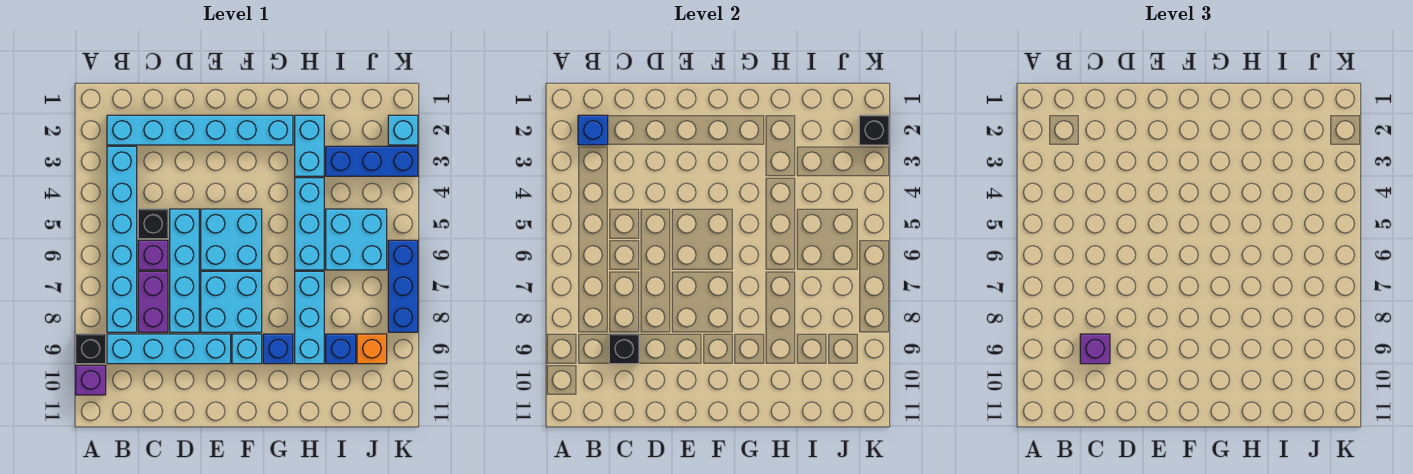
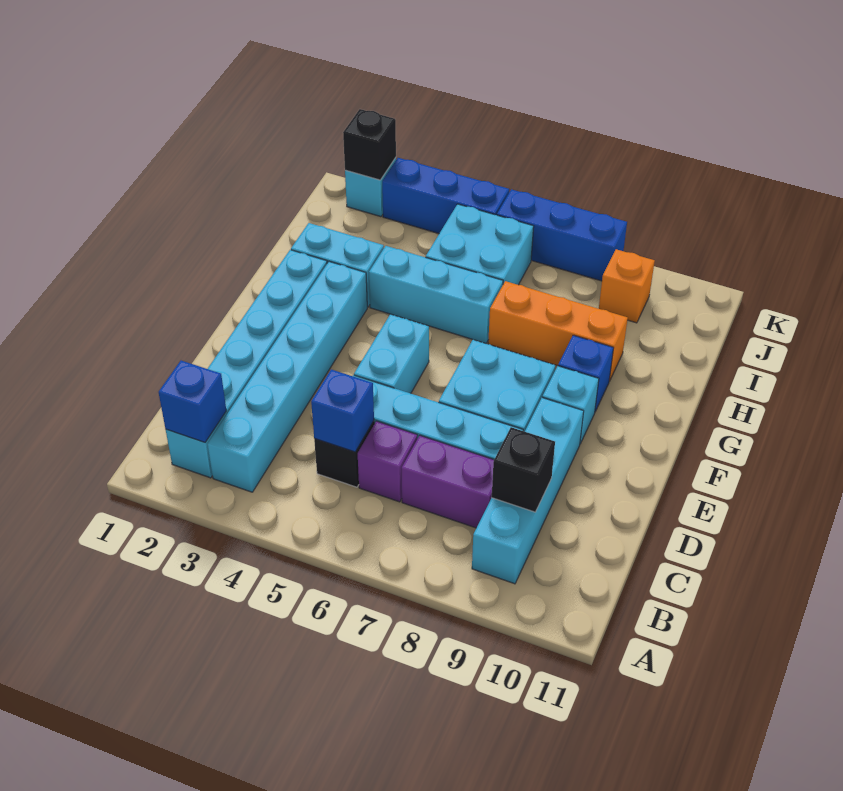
black 1x1 brick [76,334,106,364] -> none
purple 1x1 brick [76,365,106,395] -> none
cyan 1x6 brick [107,146,137,332] -> cyan 1x6 brick turned to [208,262,367,492]
purple 1x1 brick [1080,334,1110,364] -> none
cyan 2x2 brick [201,209,262,270] -> cyan 1x2 brick [354,314,429,393]
cyan 1x3 brick [295,271,324,364] -> orange 1x3 brick [488,281,628,381]
blue 1x3 brick [326,146,418,176] -> blue 1x3 brick turned to [382,158,509,233]
blue 1x1 brick [326,334,356,364] -> blue 1x1 brick moved to [311,370,374,452]

